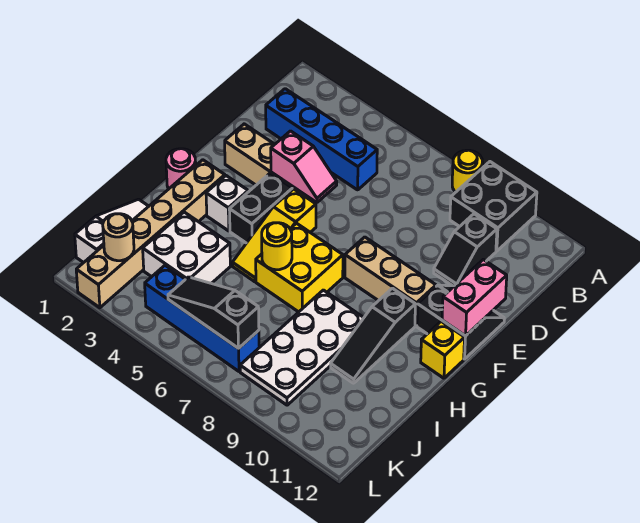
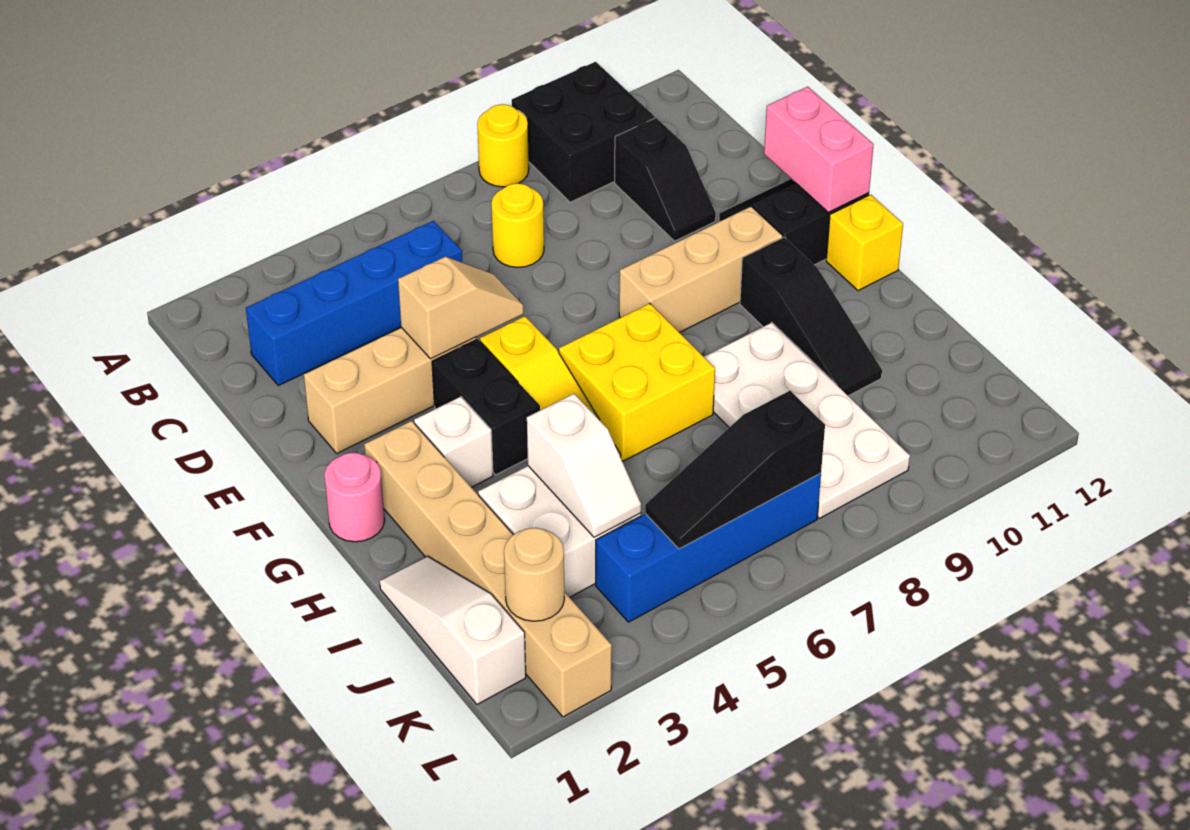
pink 1x2 slope [271,131,337,203] -> tan 1x2 slope [398,257,523,359]
yellow 1x1 round brick [262,223,292,270] -> yellow 1x1 round brick moved to [491,183,544,267]
none -> white 1x2 slope [527,394,641,537]

